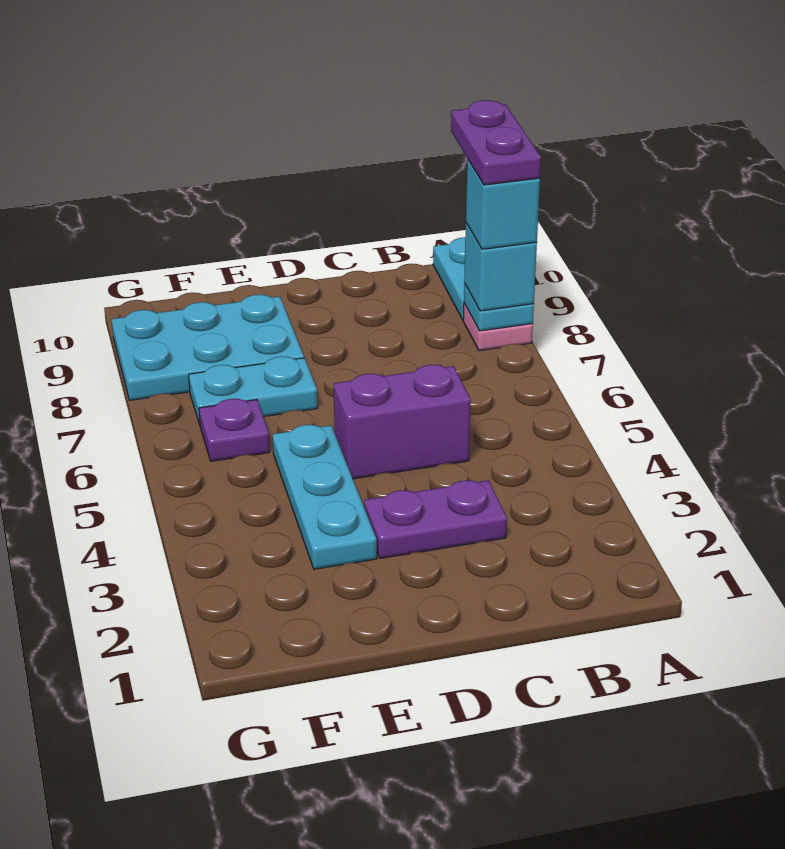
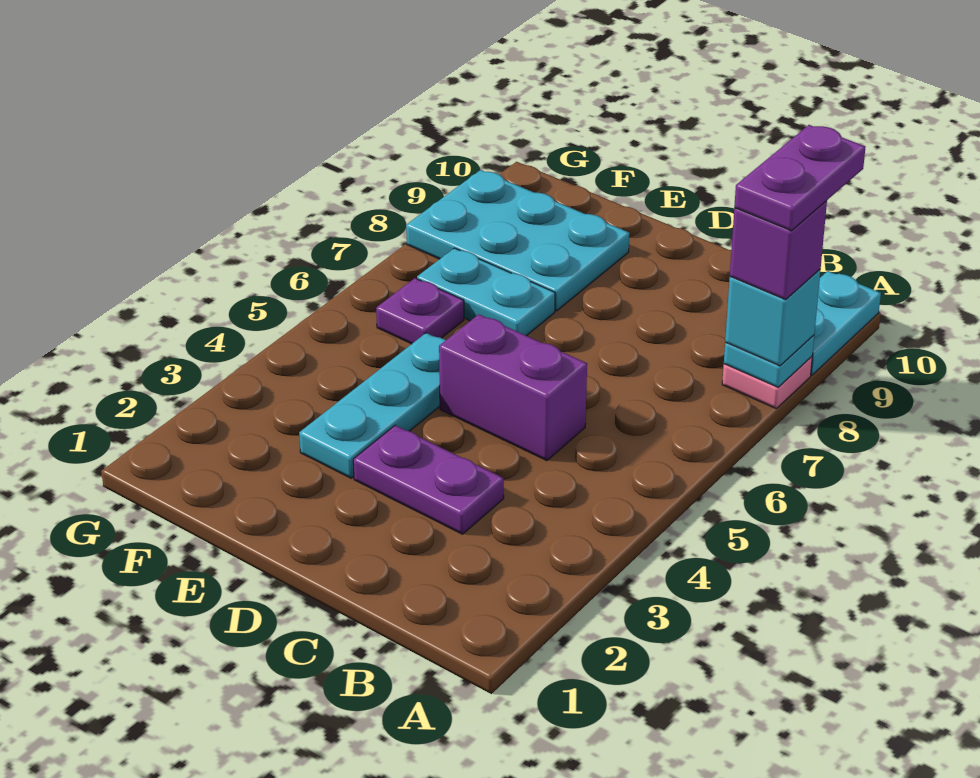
cyan 1x1 brick [466,159,540,249] -> purple 1x1 brick [730,201,827,300]

